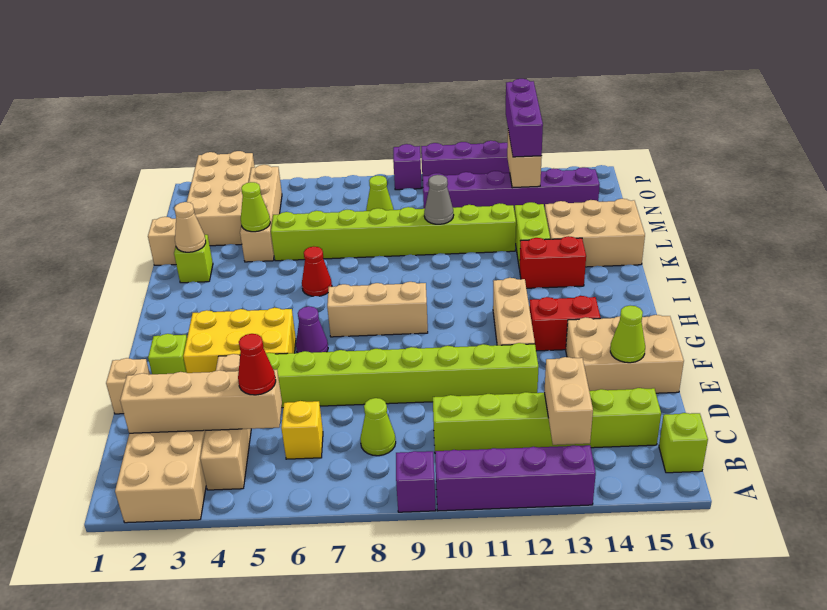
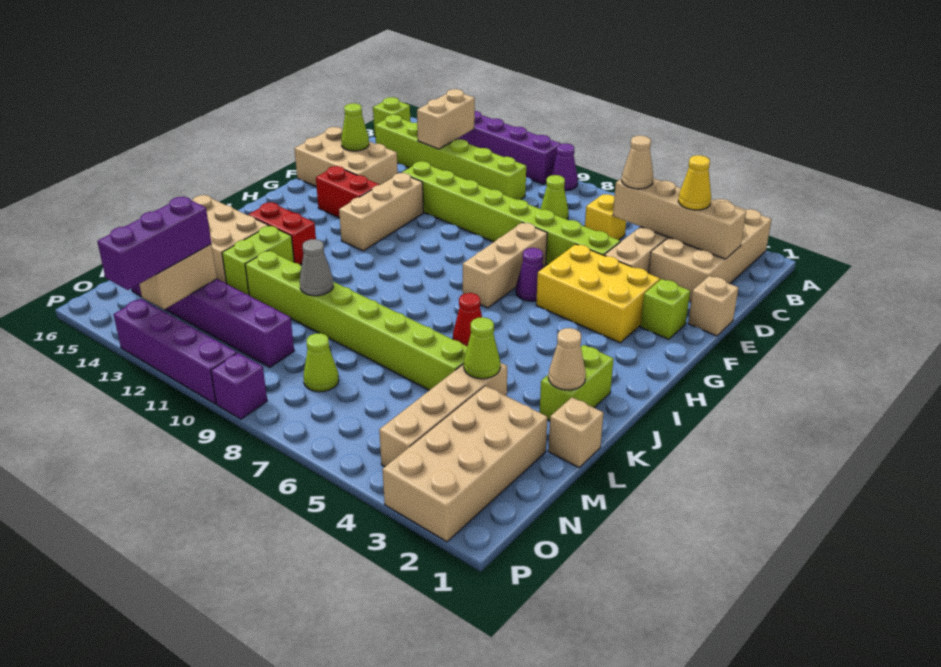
purple 1x1 brick [396,451,436,512] -> purple 1x1 cone [551,143,578,191]
none -> yellow 1x1 cone [678,155,711,210]
red 1x1 cone [238,334,276,395] -> tan 1x1 cone [622,136,653,189]
tan 1x3 brick [327,282,428,337] -> tan 1x3 brick turned to [463,222,547,308]
lime 1x1 brick [174,235,213,283] -> lime 1x2 brick [540,345,613,421]

